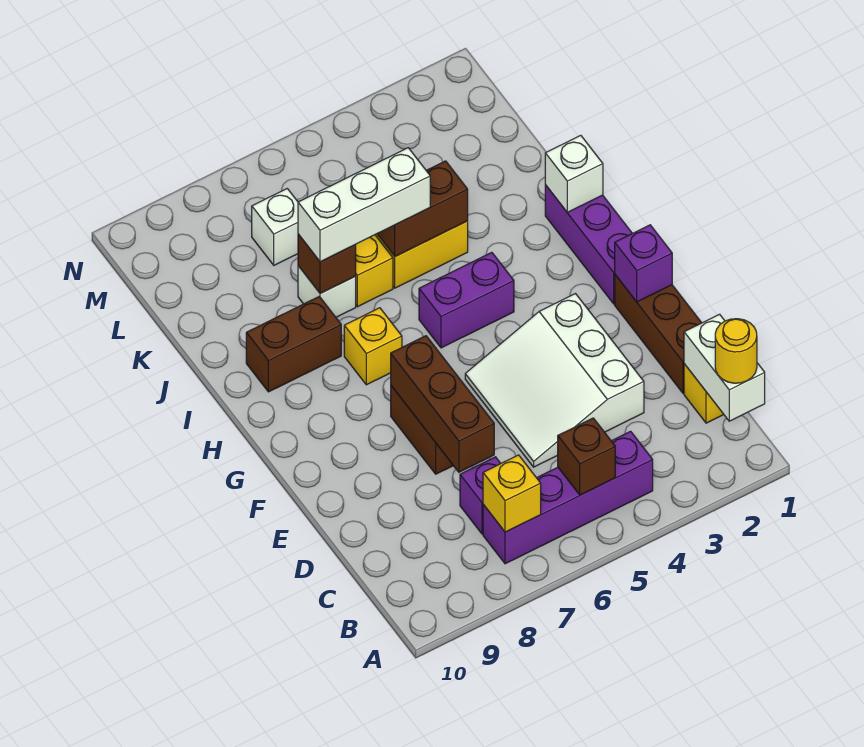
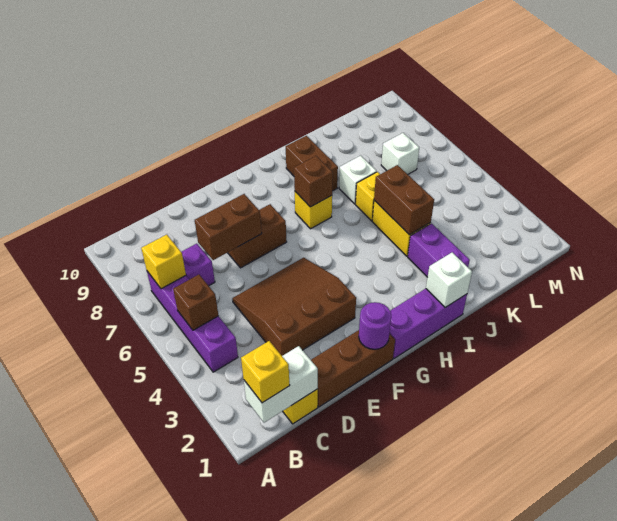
yellow 1x1 round brick [715,319,757,383] -> yellow 1x1 brick [241,341,290,403]
white 3x3 slope [465,294,644,467] -> brown 3x3 slope [232,258,356,356]
brown 1x3 brick [391,336,494,472] -> brown 1x2 brick [195,194,262,260]
purple 1x1 brick [615,225,672,302] -> purple 1x1 round brick [359,302,391,349]
purple 1x2 brick [419,252,514,348] -> purple 1x2 brick moved to [408,223,470,277]
white 1x3 brick [298,148,430,262] -> none
brown 1x1 brick [298,234,356,294] -> brown 1x1 brick moved to [294,156,333,207]

